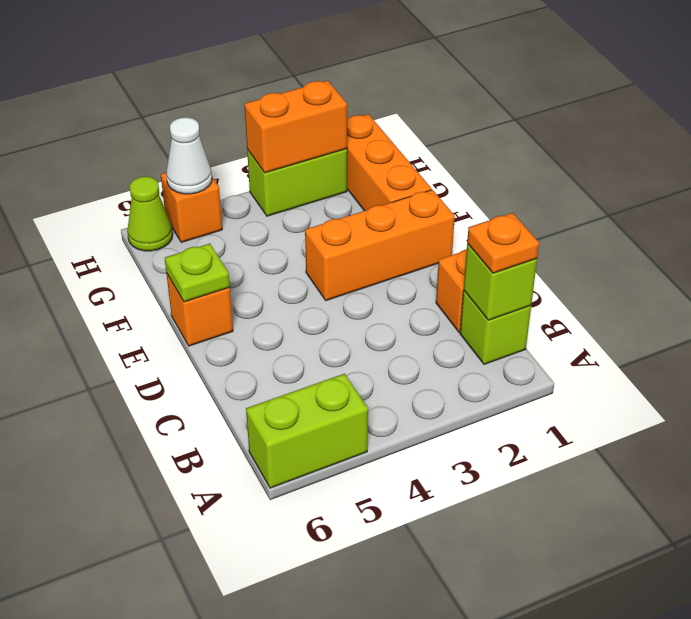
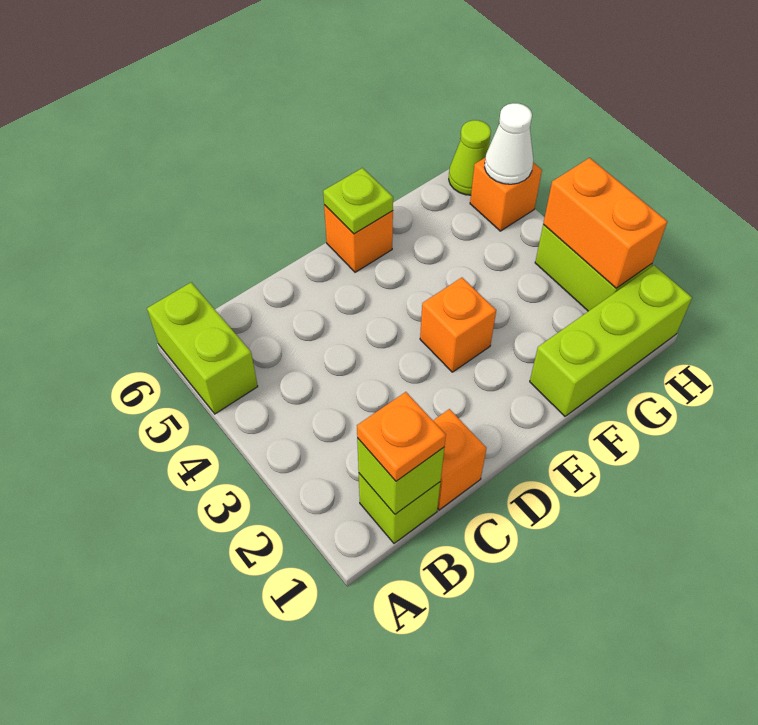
orange 1x3 brick [305,190,455,301] -> orange 1x1 brick [420,278,496,372]
orange 1x3 brick [347,114,431,211] -> lime 1x3 brick [530,265,692,416]

